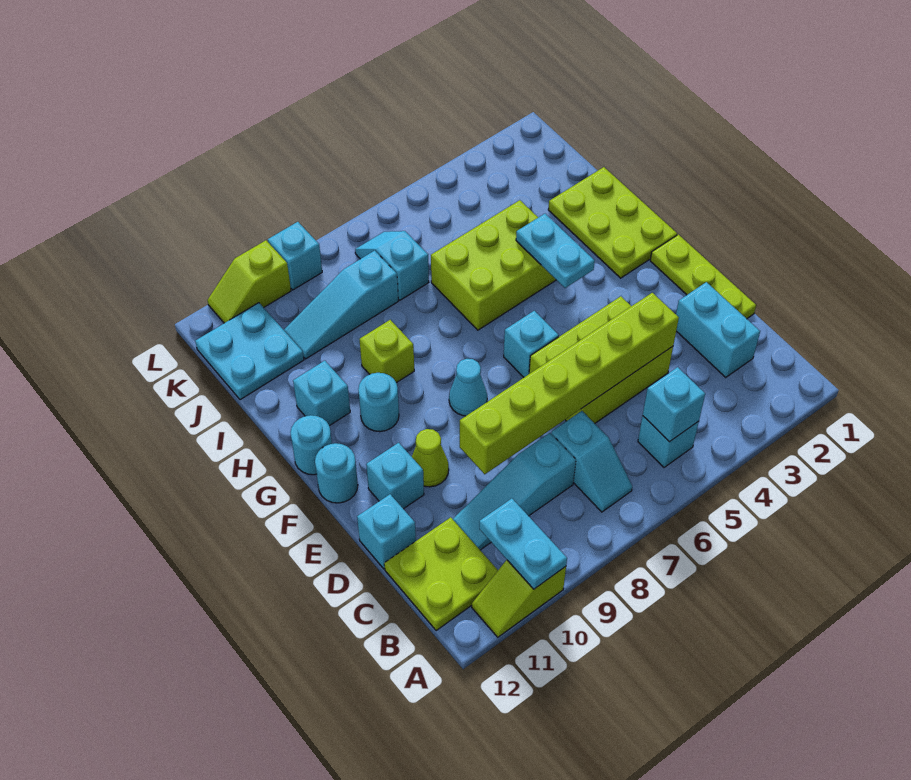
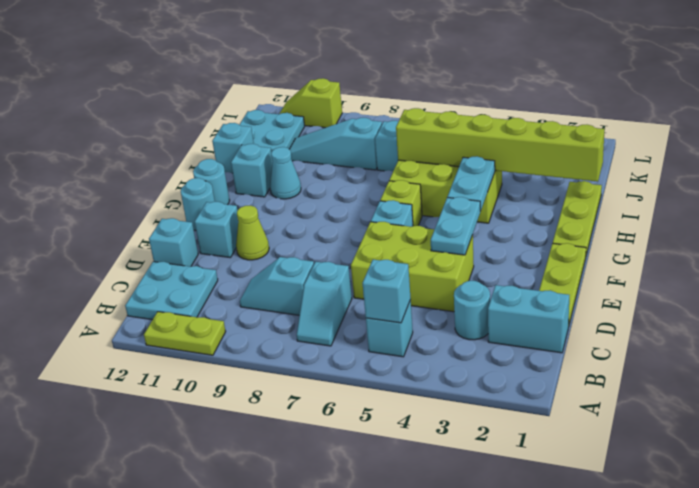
lime 1x2 slope [472,560,566,637] -> lime 1x2 plate [144,312,226,355]
cyan 1x2 plate [479,498,567,589] -> cyan 1x2 plate moved to [431,197,480,255]
lime 2x2 plate [384,517,498,631] -> cyan 2x2 plate [125,262,218,320]
cyan 1x2 brick [676,282,760,377] -> cyan 1x2 brick turned to [488,285,569,353]
cyan 1x3 slope [453,433,576,550] -> cyan 1x2 slope [240,257,314,315]
lime 1x6 brick [460,293,679,474] -> lime 1x6 brick moved to [396,108,605,182]
cyan 1x1 cone [449,359,487,416] -> cyan 1x1 cone moved to [270,147,301,199]
lime 2x3 plate [548,167,677,278] -> lime 1x3 plate [553,181,602,255]
cyan 1x1 round brick [358,373,399,432] -> cyan 1x1 round brick moved to [454,281,490,340]
lime 1x1 brick [359,320,414,383] -> lime 1x1 brick moved to [380,180,422,226]
cyan 1x1 brick [268,222,322,290] -> cyan 1x1 brick moved to [212,123,254,173]

